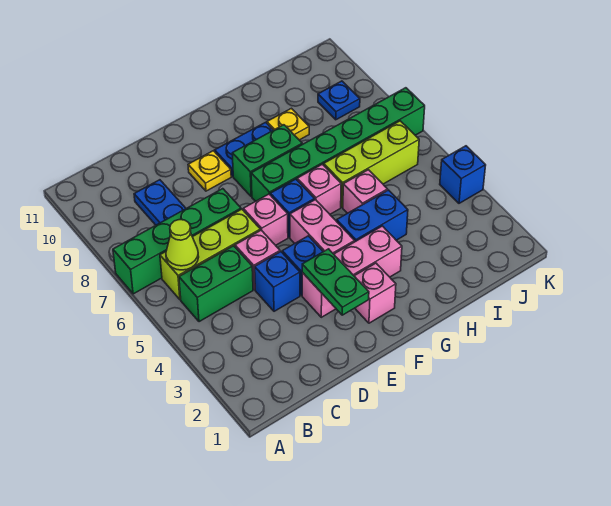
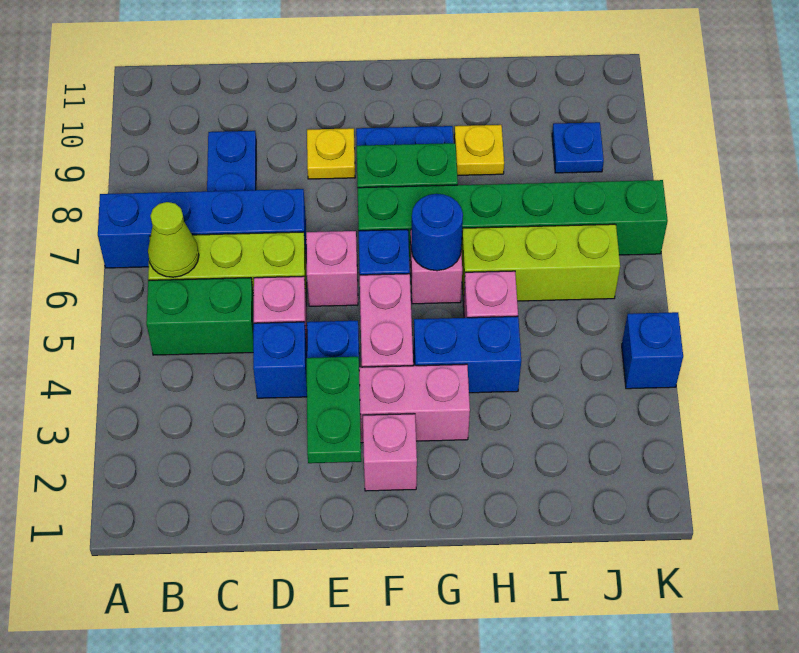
green 1x4 brick [113,189,241,294] -> blue 1x4 brick [98,189,306,268]
none -> blue 1x1 round brick [411,194,463,271]

